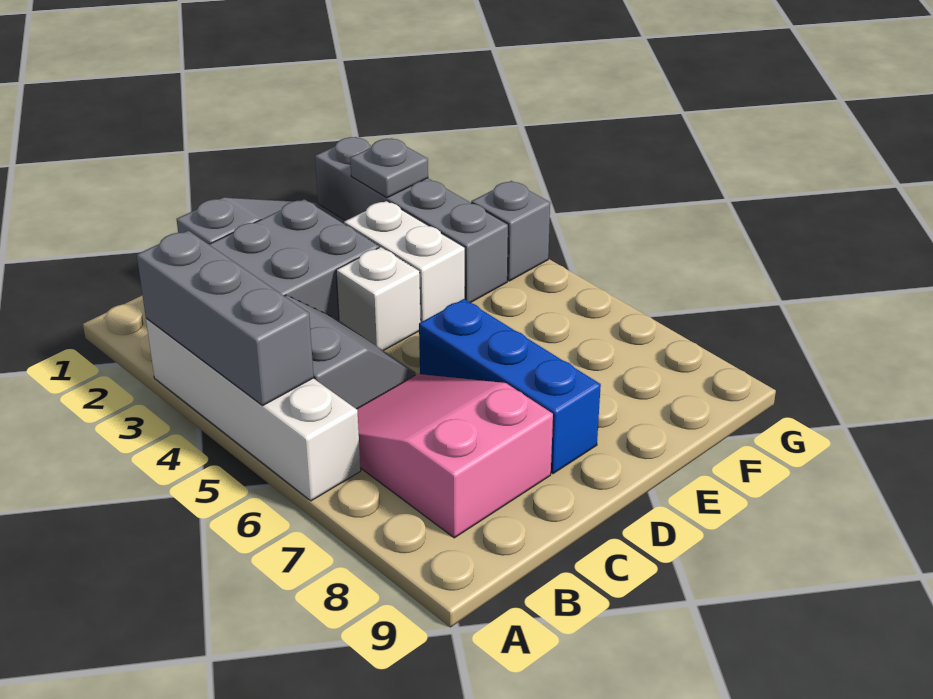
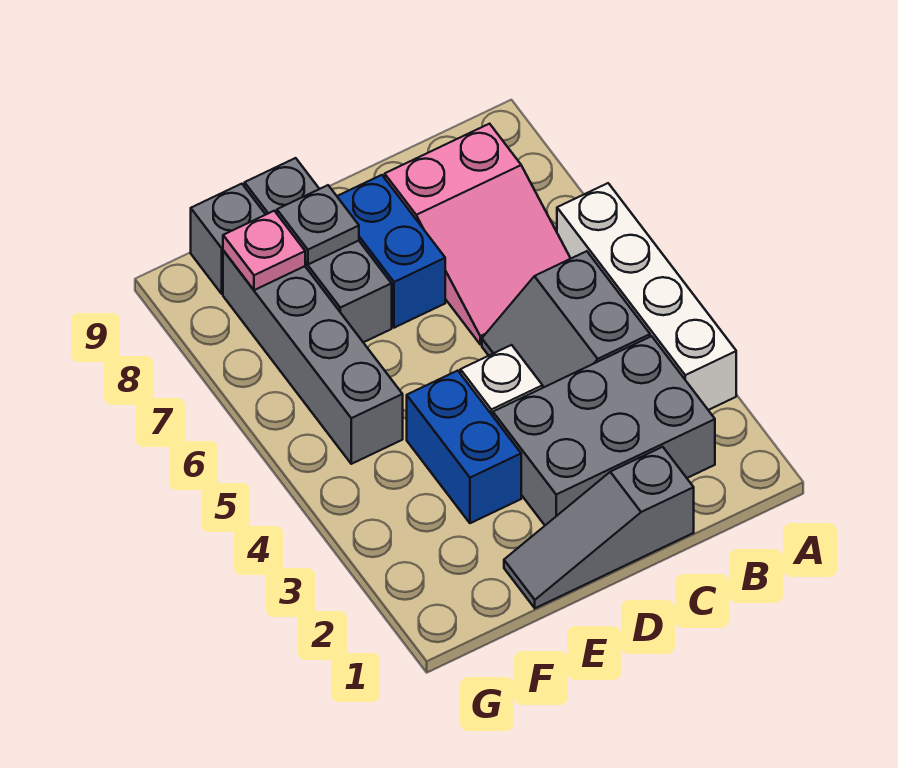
grey 1x3 brick [137,231,314,405] -> grey 1x3 brick moved to [245,158,392,342]
blue 1x3 brick [419,299,601,474] -> blue 1x2 brick [337,175,445,328]
white 1x2 brick [344,201,465,322] -> blue 1x2 brick [407,371,521,523]
grey 1x4 brick [315,137,508,303] -> grey 1x4 brick moved to [223,251,403,464]
grey 1x1 plate [350,138,428,198] -> grey 1x1 plate moved to [277,185,359,264]
none -> pink 1x1 plate [223,211,305,290]
grey 1x1 brick [471,181,550,281] -> grey 1x1 brick moved to [191,184,266,294]

